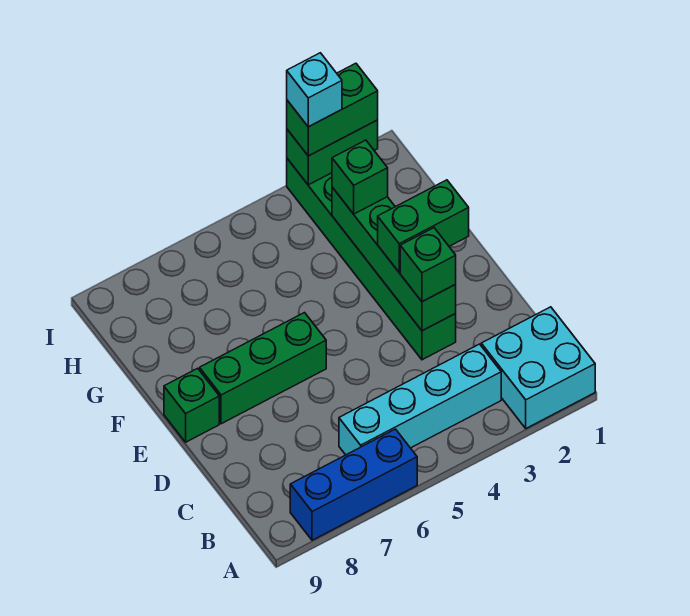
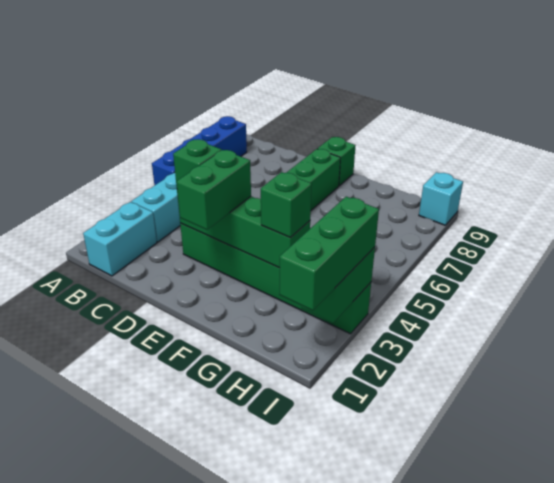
cyan 2x2 brick [481,307,595,428] -> cyan 1x2 brick [83,202,157,276]
blue 1x3 brick [290,429,417,540] -> blue 1x4 brick [152,116,247,186]
green 1x2 brick [287,63,378,156] -> green 1x3 brick [279,197,379,311]
cyan 1x1 brick [287,53,342,127] -> cyan 1x1 brick moved to [419,172,463,225]

